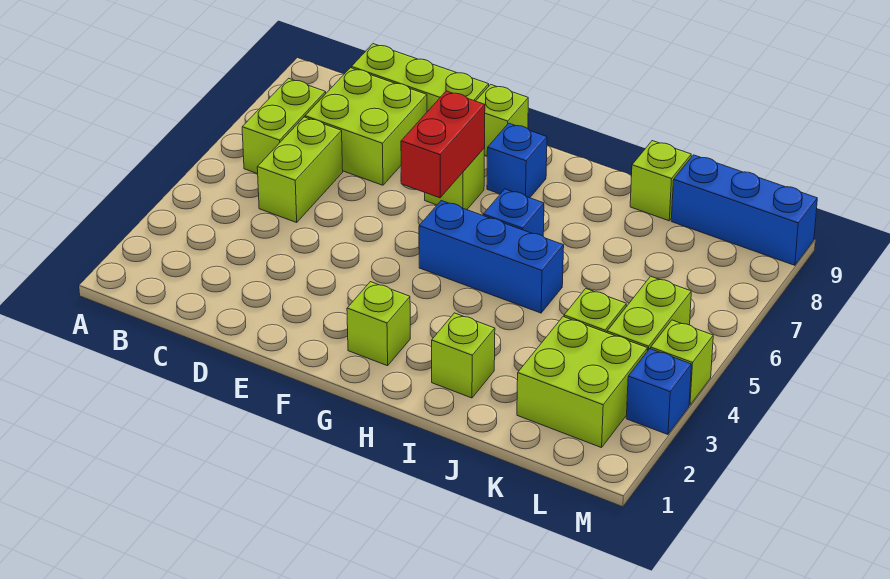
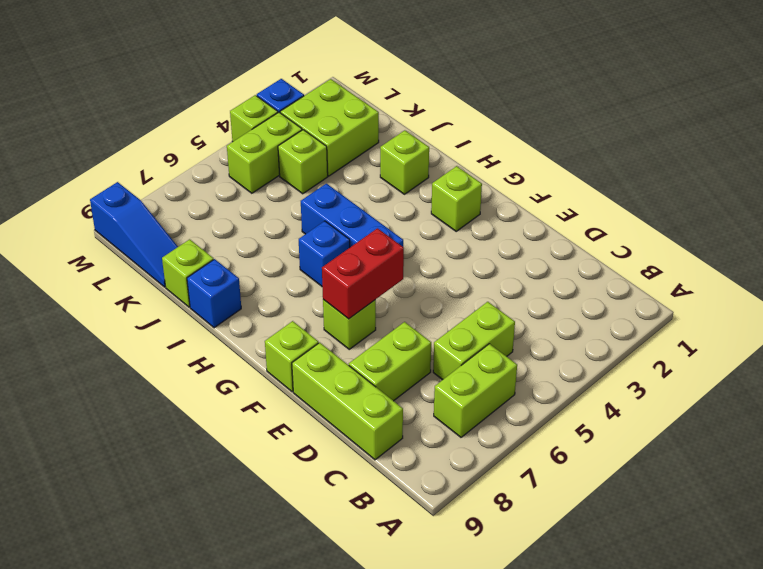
lime 2x2 brick [305,68,427,185] -> lime 1x2 brick [349,322,431,401]
blue 1x1 brick [487,123,547,198] -> blue 1x1 brick moved to [187,259,241,328]
blue 1x3 brick [671,155,817,265] -> blue 1x3 slope [90,182,178,287]

